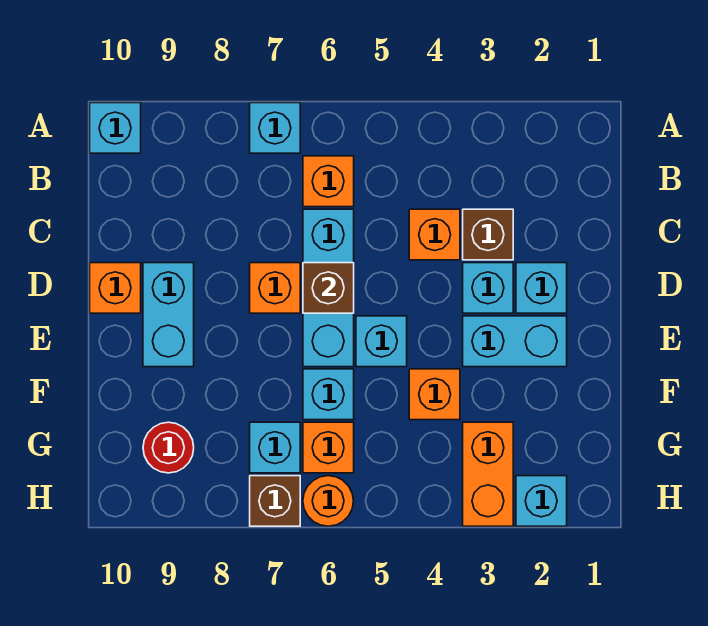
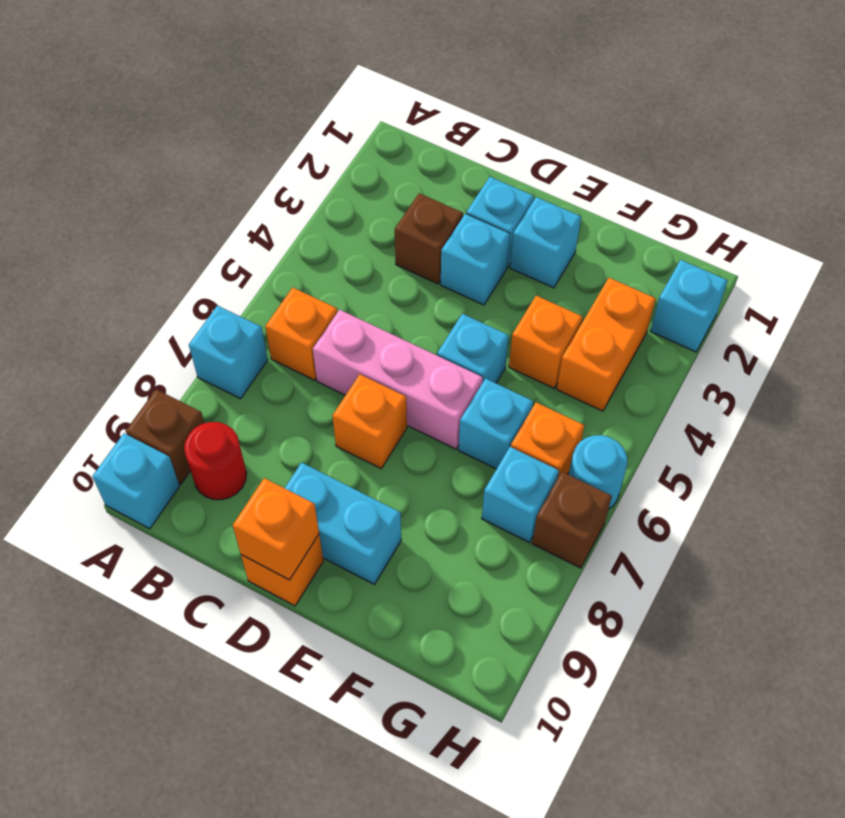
orange 1x1 brick [409,209,460,260] -> orange 1x1 brick moved to [233,478,319,580]
cyan 1x3 brick [303,209,354,367] -> pink 1x3 brick [313,310,483,449]
brown 1x1 brick [303,263,354,313] -> brown 1x1 brick moved to [126,389,204,484]
cyan 1x2 brick [463,316,567,367] -> cyan 1x1 brick [510,197,581,288]
orange 1x2 brick [463,422,513,526] -> orange 1x2 brick turned to [557,278,656,411]
red 1x1 round brick [143,422,194,473] -> red 1x1 round brick moved to [184,422,247,500]
orange 1x1 round brick [303,476,353,526] -> cyan 1x1 round brick [569,435,627,509]

